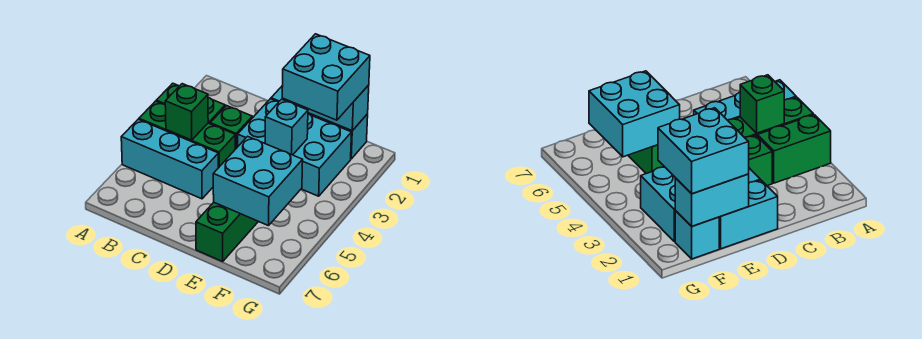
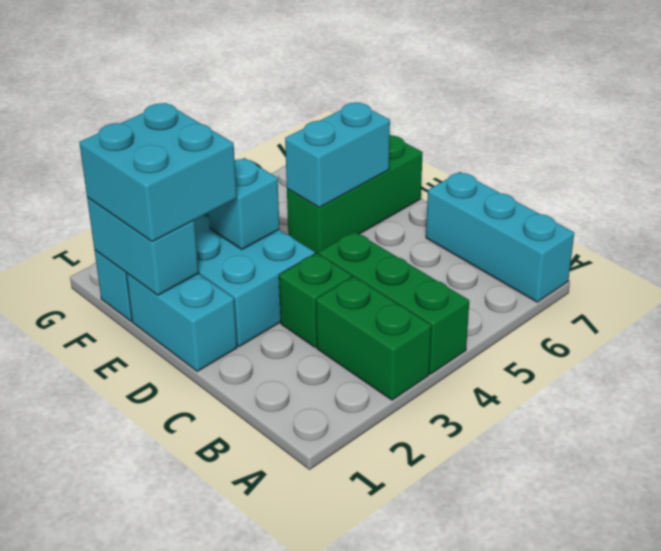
cyan 1x3 brick [121,119,218,199] -> cyan 1x3 brick moved to [426,172,574,302]
green 1x1 brick [165,84,208,140] -> none
cyan 2x2 brick [213,136,303,226] -> cyan 1x2 brick [285,102,390,207]

